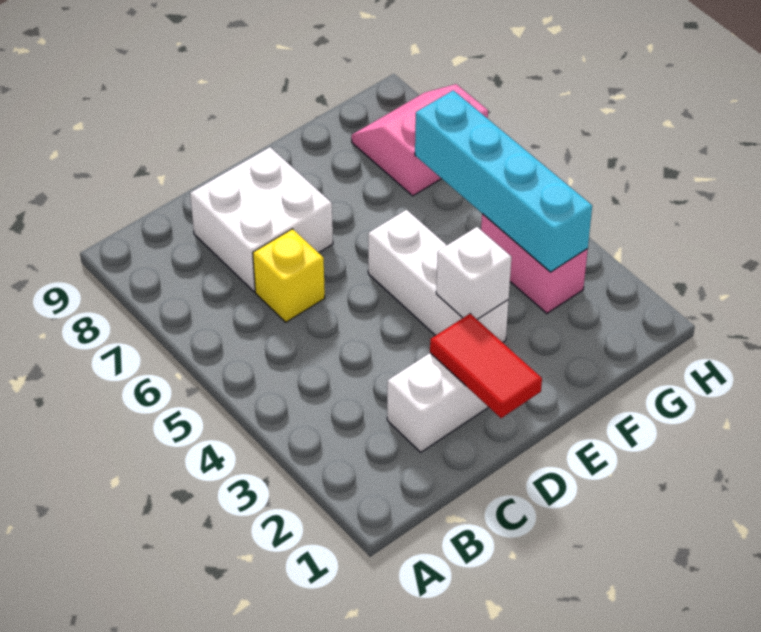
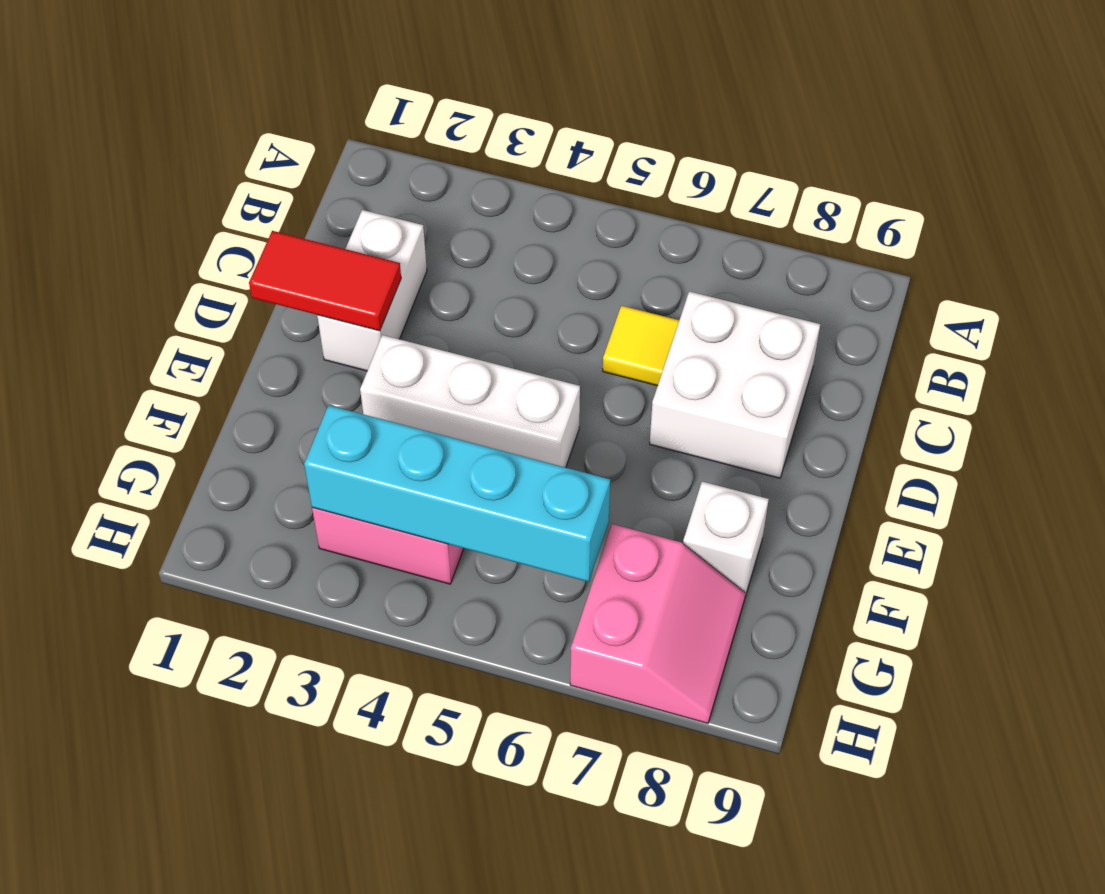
yellow 1x1 brick [253,229,325,322] -> yellow 1x1 tile [603,306,679,386]
white 1x1 brick [436,227,511,319] -> white 1x1 brick moved to [683,482,769,597]

